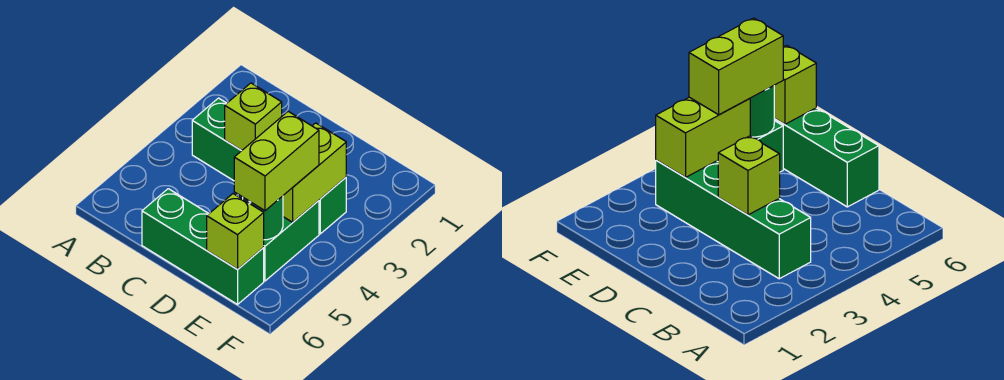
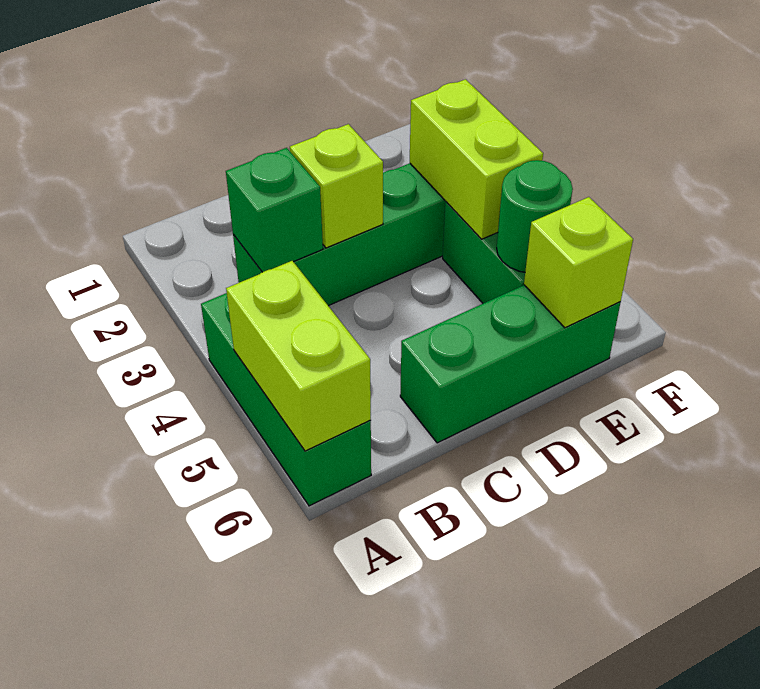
none -> green 1x3 brick [201,293,371,506]
none -> green 1x1 brick [226,148,323,272]
lime 1x2 brick [234,111,319,211] -> lime 1x2 brick moved to [226,261,371,451]

